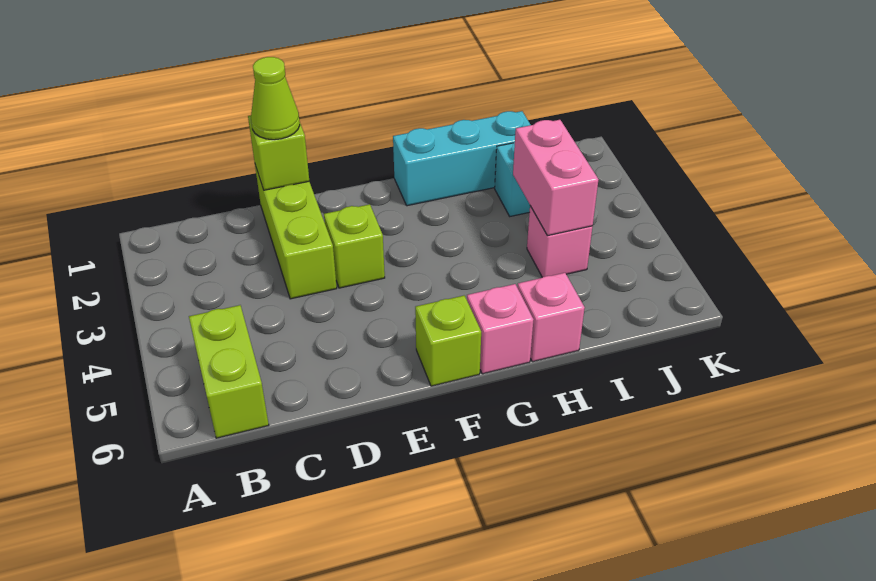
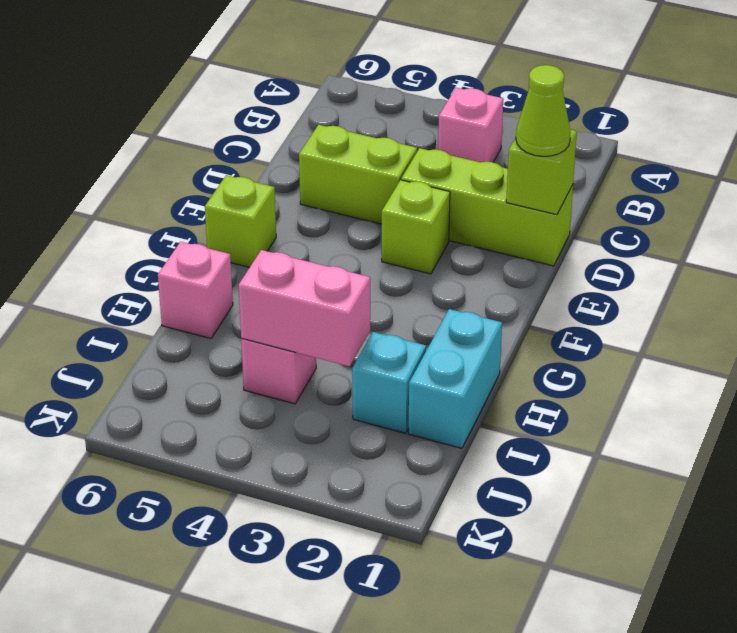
lime 1x2 brick [189,305,269,438] -> lime 1x2 brick moved to [299,125,417,224]
cyan 1x3 brick [393,111,531,206] -> cyan 1x2 brick [408,309,502,448]
pink 1x1 brick [467,284,533,374] -> pink 1x1 brick moved to [438,88,503,162]

